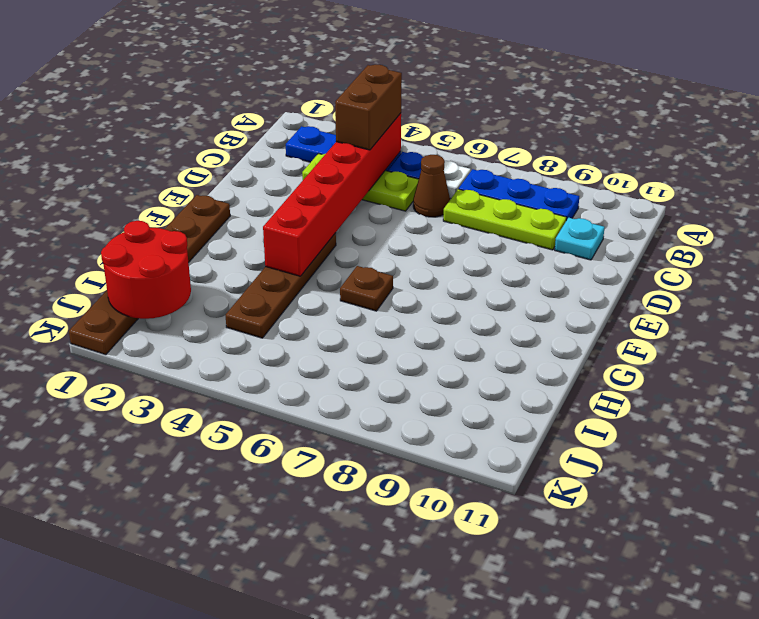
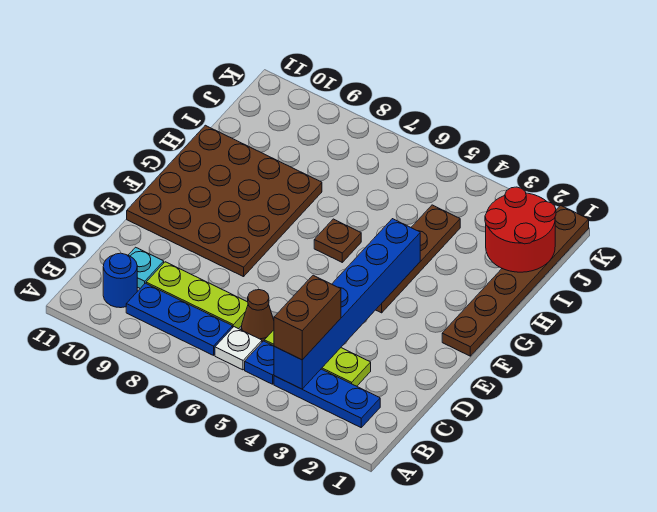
red 1x6 brick [263,113,401,276] -> blue 1x6 brick [274,219,420,389]
none -> blue 1x1 round brick [103,253,137,308]
none -> brown 4x4 plate [127,125,322,277]

